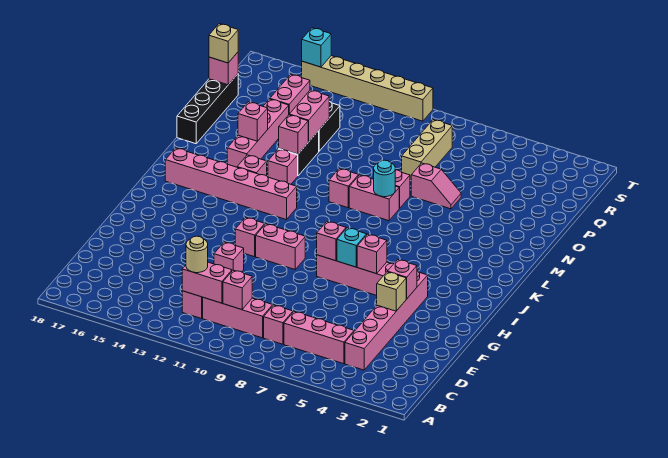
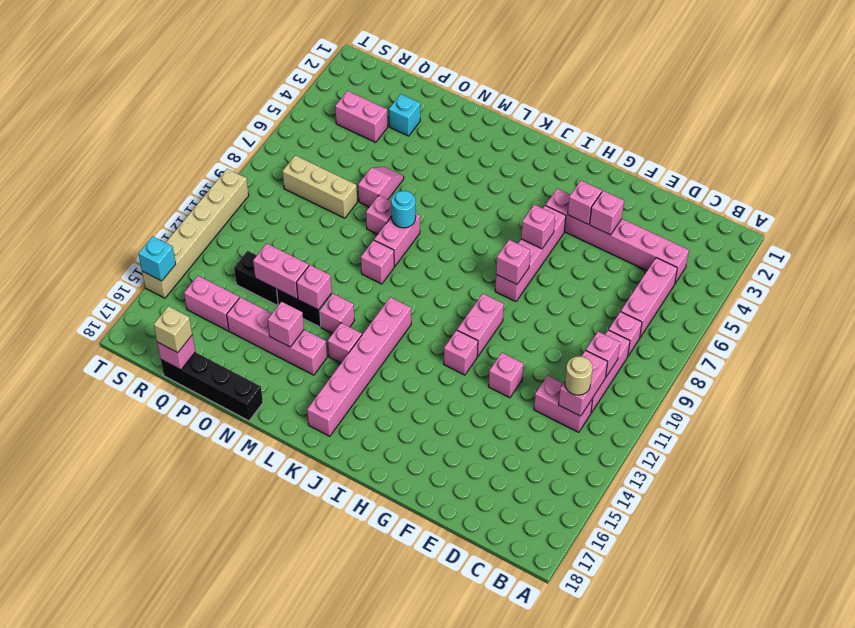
tan 1x1 brick [377,272,406,311] -> pink 1x1 brick [590,191,624,235]
cyan 1x1 brick [337,228,367,267] -> cyan 1x1 brick moved to [389,94,420,136]
none -> pink 1x2 brick [335,91,388,142]

